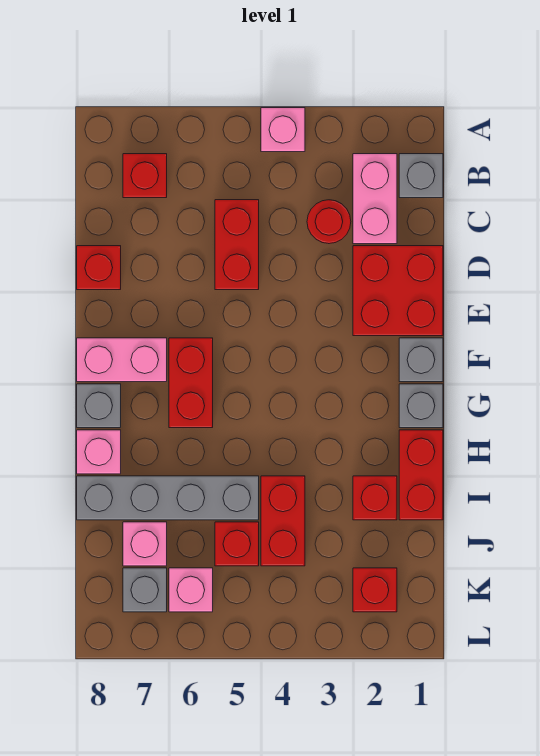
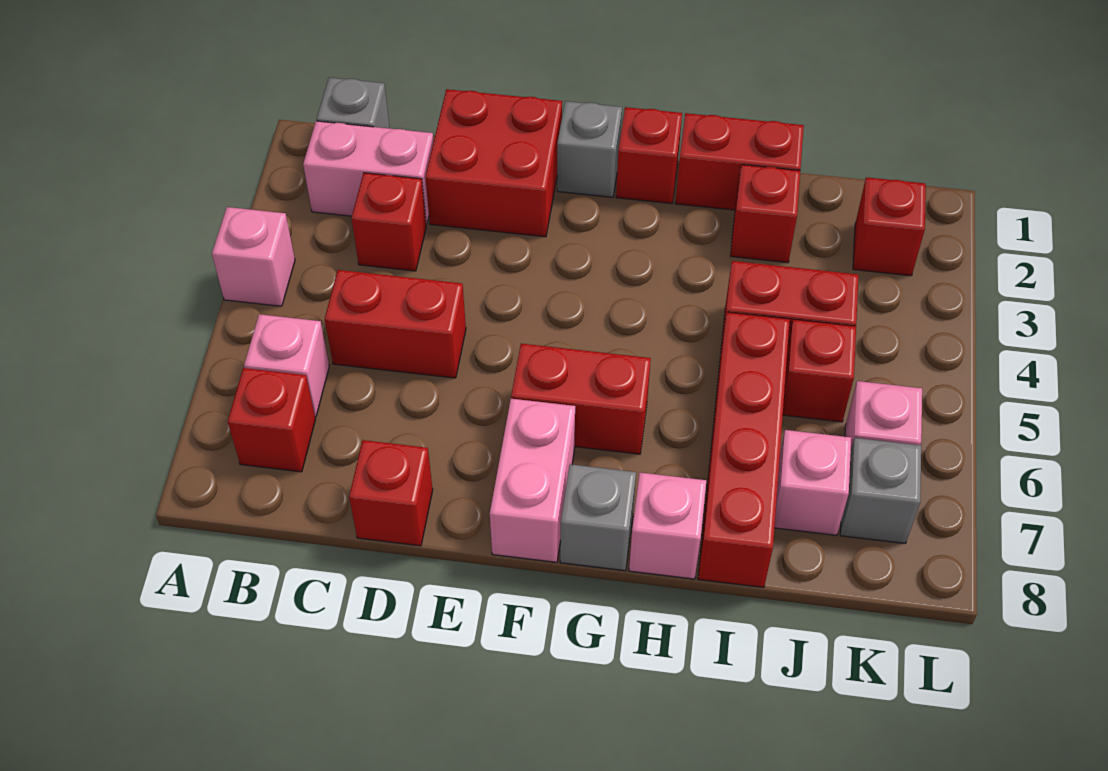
none -> pink 1x1 brick [244,314,329,417]
red 1x1 round brick [307,200,351,244] -> red 1x1 brick [352,173,426,271]
grey 1x1 brick [399,384,443,428] -> red 1x1 brick [616,107,682,204]
grey 1x4 brick [77,476,259,520] -> red 1x4 brick [698,312,790,587]

